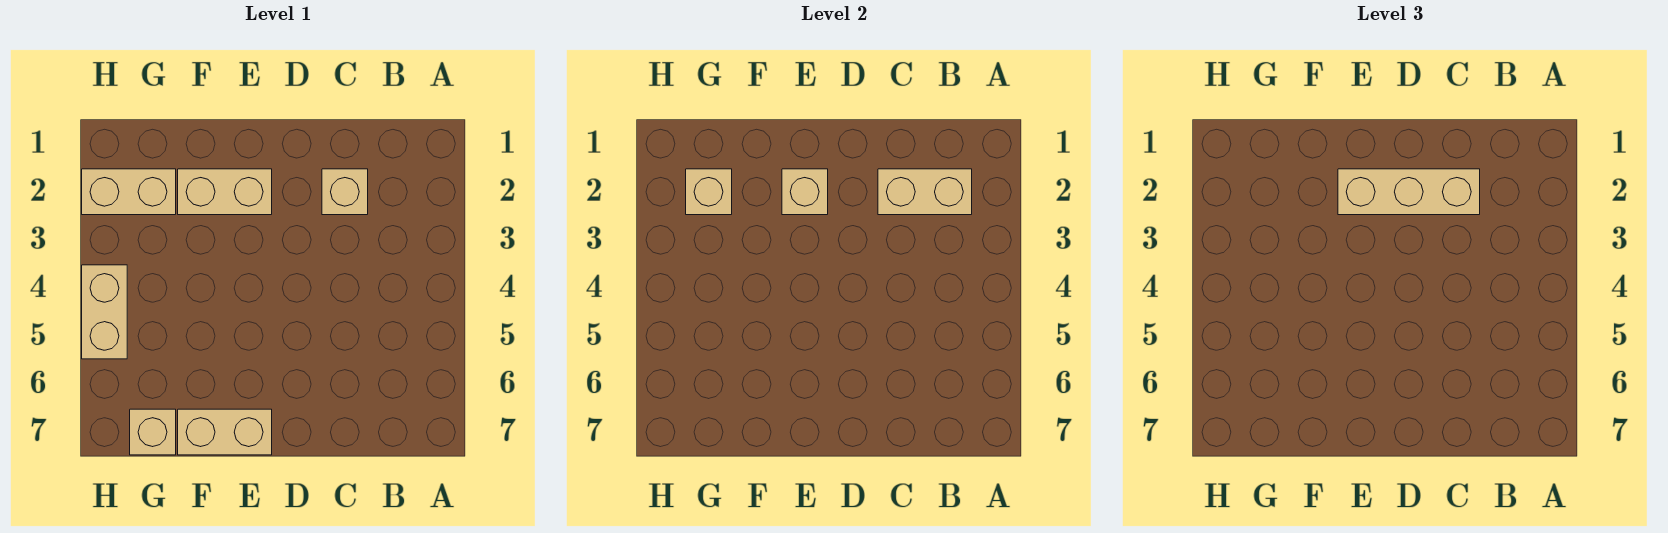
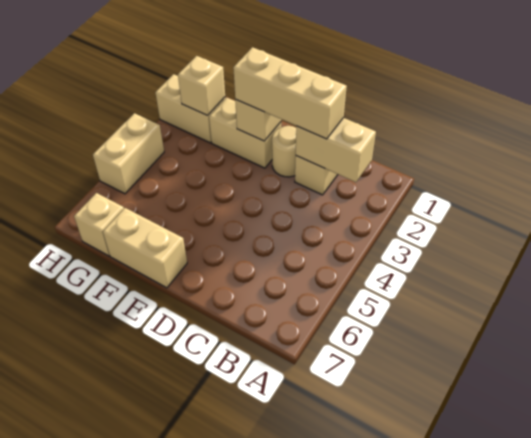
none -> tan 1x1 round brick [272,126,296,177]

